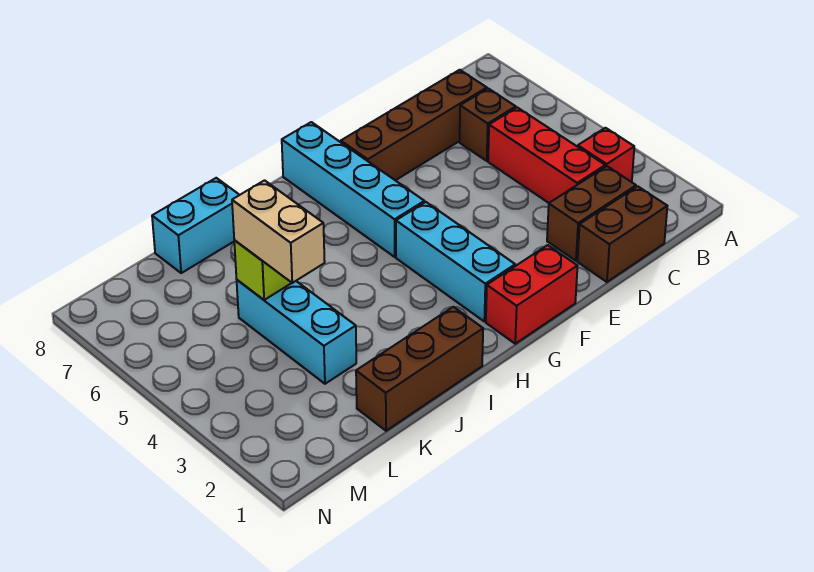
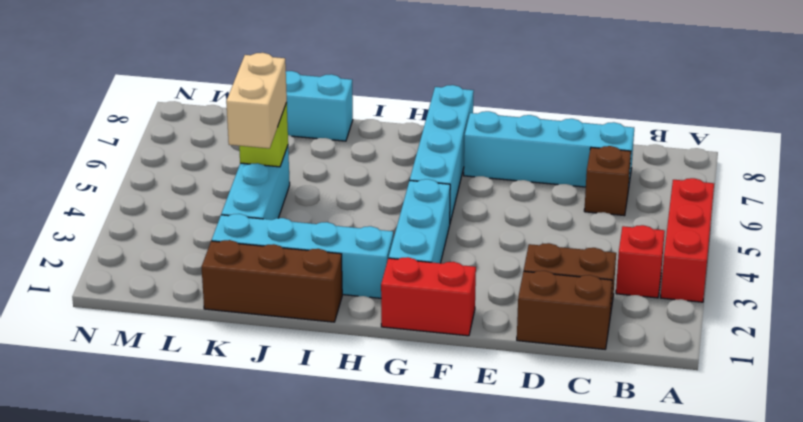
red 1x3 brick [488,107,605,203] -> red 1x3 brick moved to [661,178,714,302]
brown 1x4 brick [341,70,487,180] -> cyan 1x4 brick [464,111,634,190]
none -> cyan 1x4 brick [212,214,393,298]

